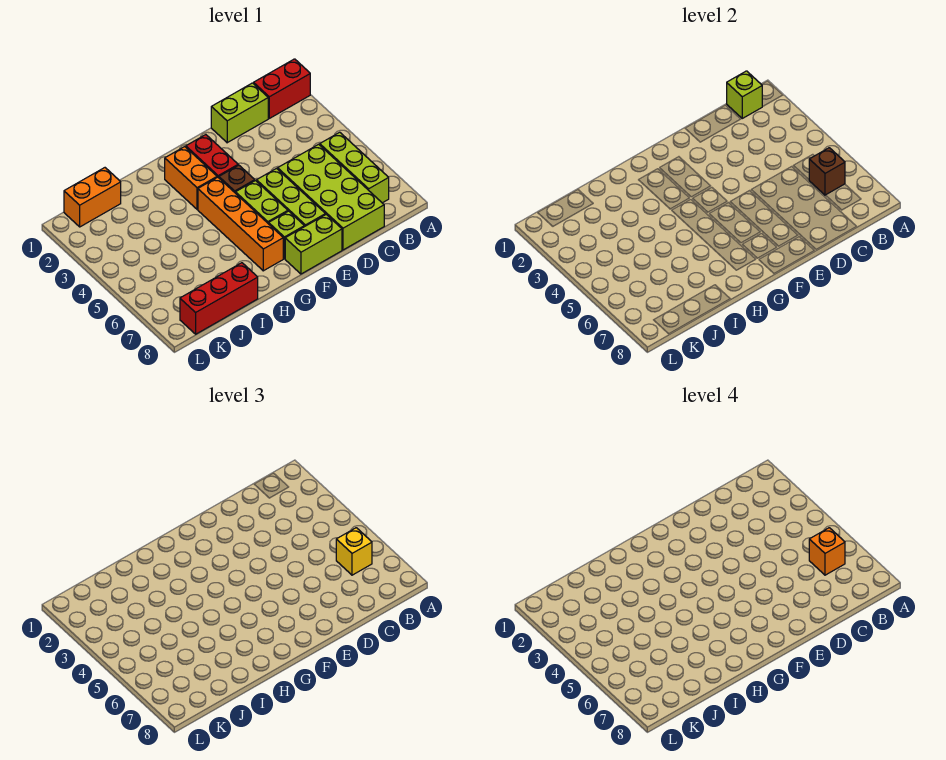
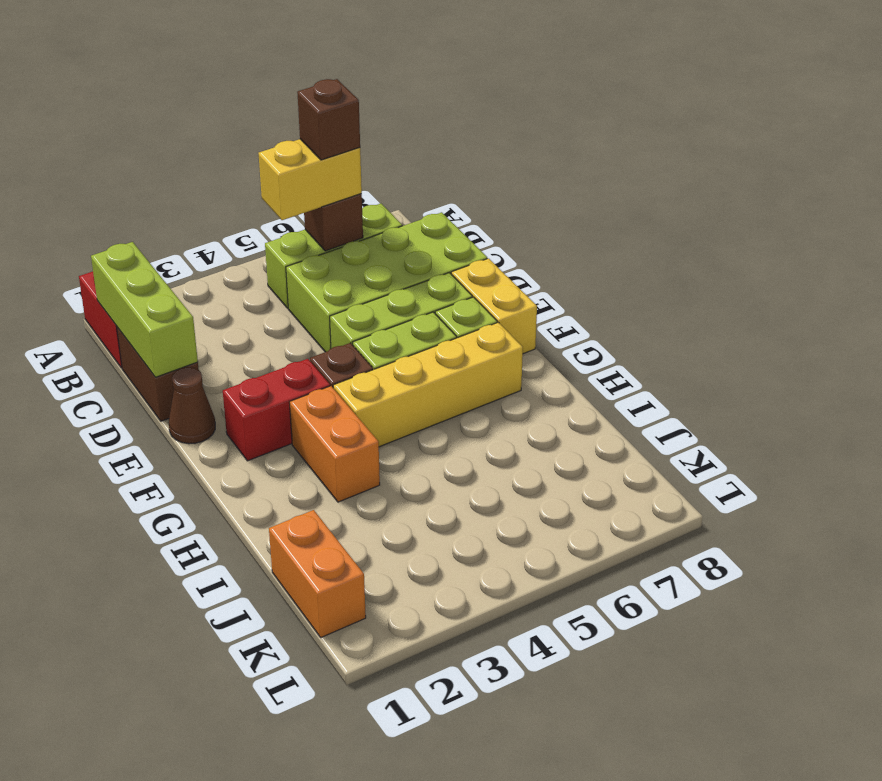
lime 1x1 brick [727,71,762,118] -> lime 1x3 brick [91,242,198,377]
yellow 1x1 brick [336,528,372,575] -> yellow 1x2 brick [258,139,362,220]
orange 1x1 brick [809,528,845,575] -> brown 1x1 brick [297,79,360,160]
lime 1x2 brick [211,83,268,143] -> brown 1x2 brick [117,327,199,421]
none -> brown 1x1 cone [169,367,215,444]
lime 1x2 brick [285,215,342,274] -> yellow 1x2 brick [451,258,537,354]
orange 1x2 brick [165,147,217,209] -> orange 1x2 brick turned to [289,386,380,502]
orange 1x4 brick [198,177,283,271] -> yellow 1x4 brick [333,322,523,447]
red 1x3 brick [180,263,258,334] -> none

